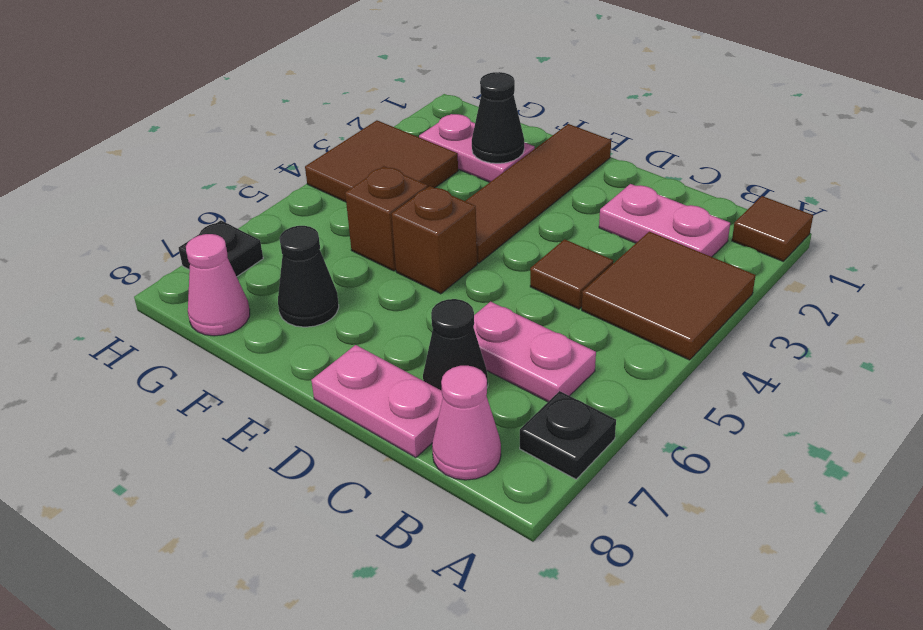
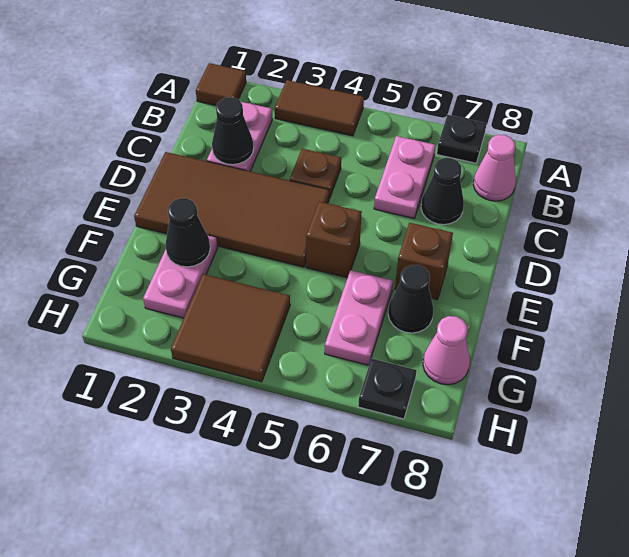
brown 2x2 tile [582,232,756,360] -> brown 1x2 tile [275,80,364,136]
none -> black 1x1 cone [212,97,254,165]
brown 1x1 tile [530,239,613,309] -> brown 1x1 plate [290,149,341,199]
pink 1x2 plate [311,345,443,458] -> pink 1x2 plate moved to [325,270,393,365]
brown 1x4 tile [466,124,611,263] -> brown 2x4 tile [134,152,329,267]
brown 1x1 brick [345,166,428,271] -> brown 1x1 brick moved to [395,223,453,300]

